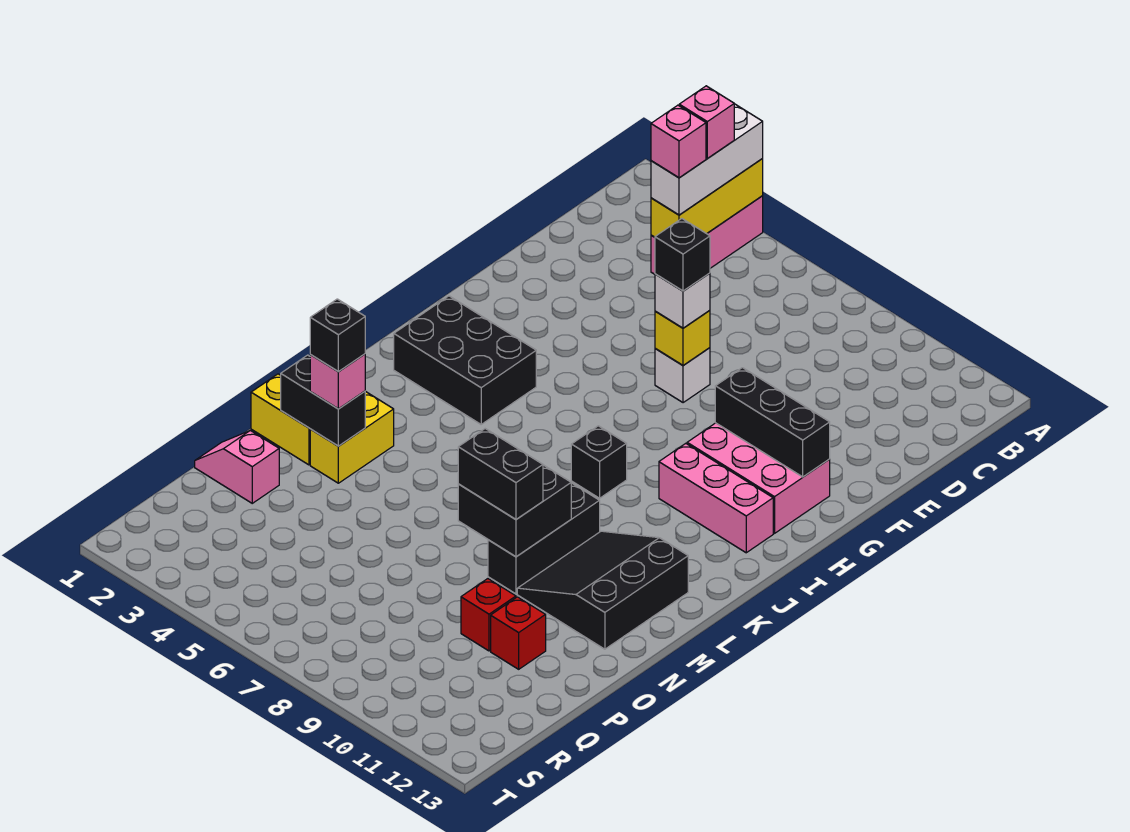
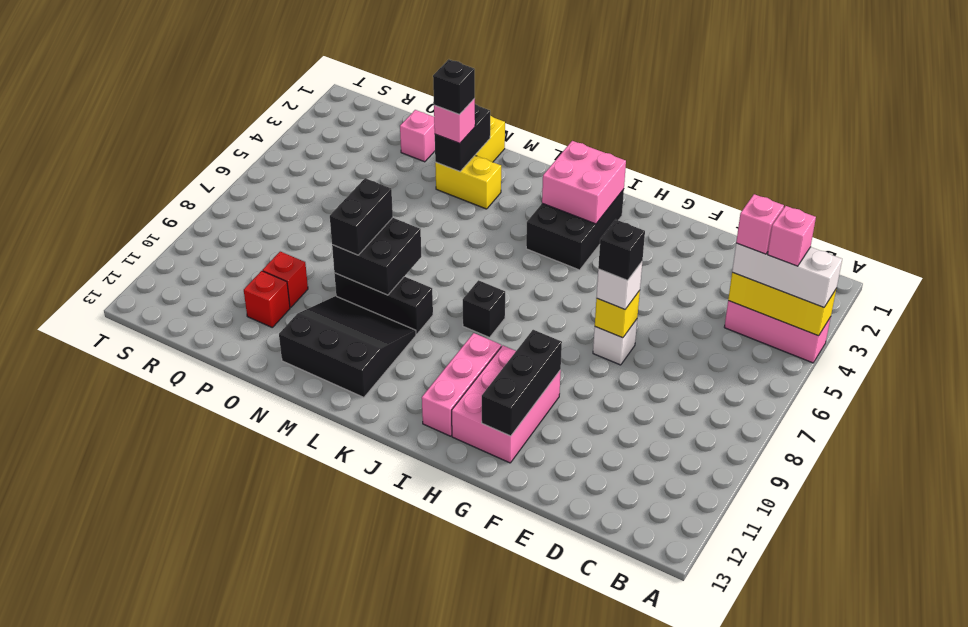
none -> pink 2x2 brick [542,141,626,224]

